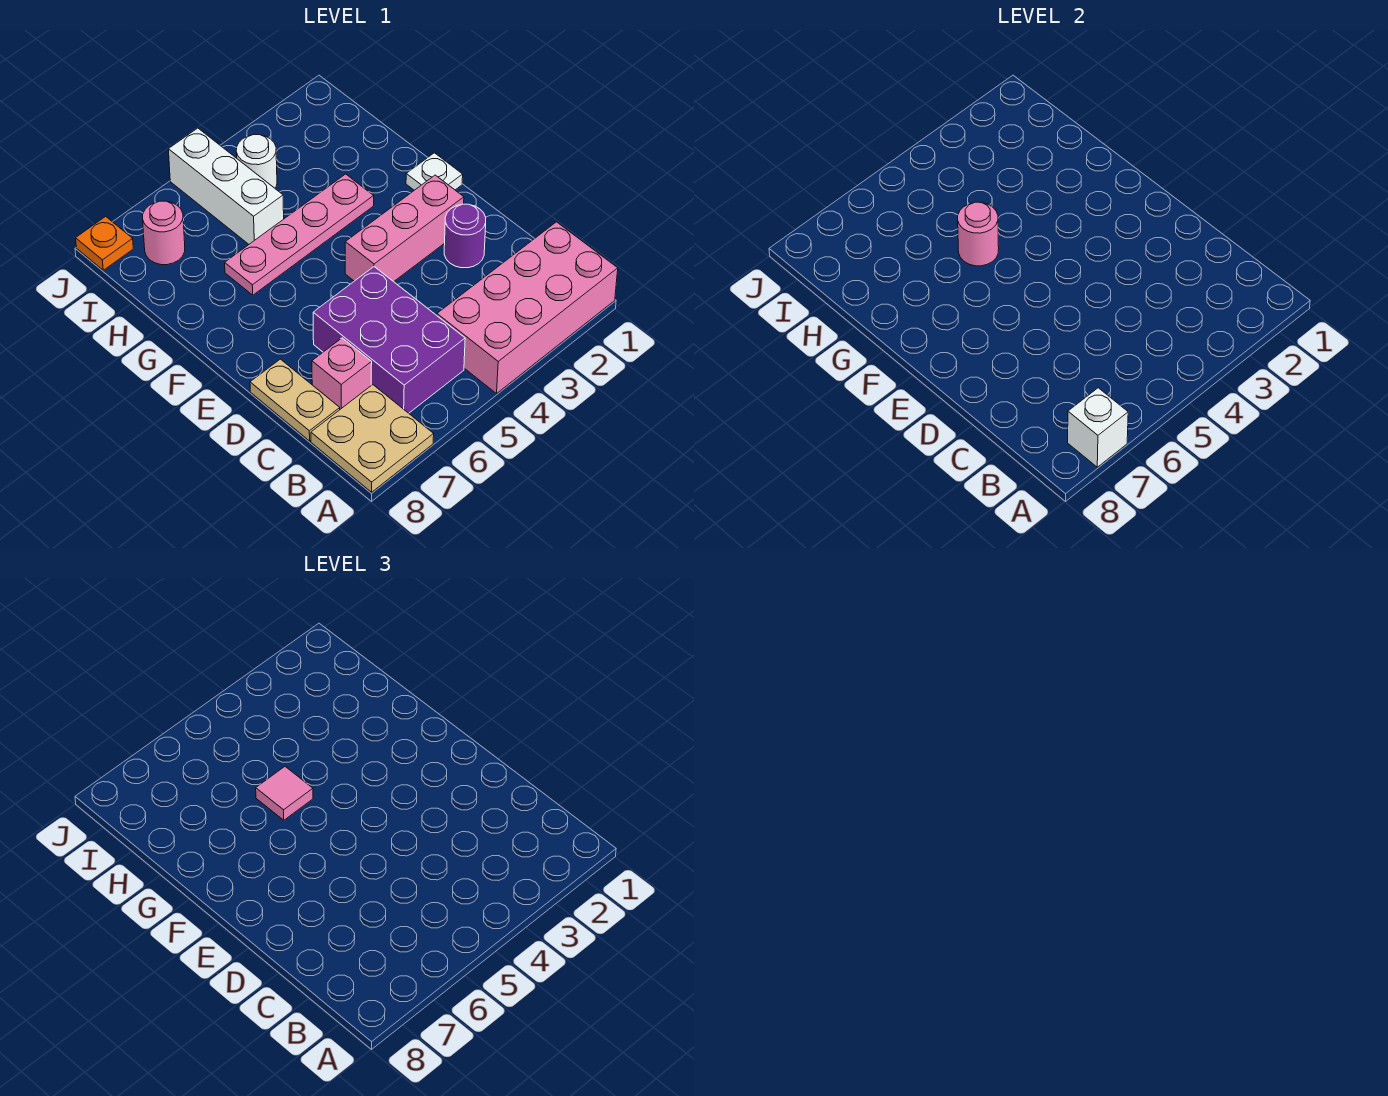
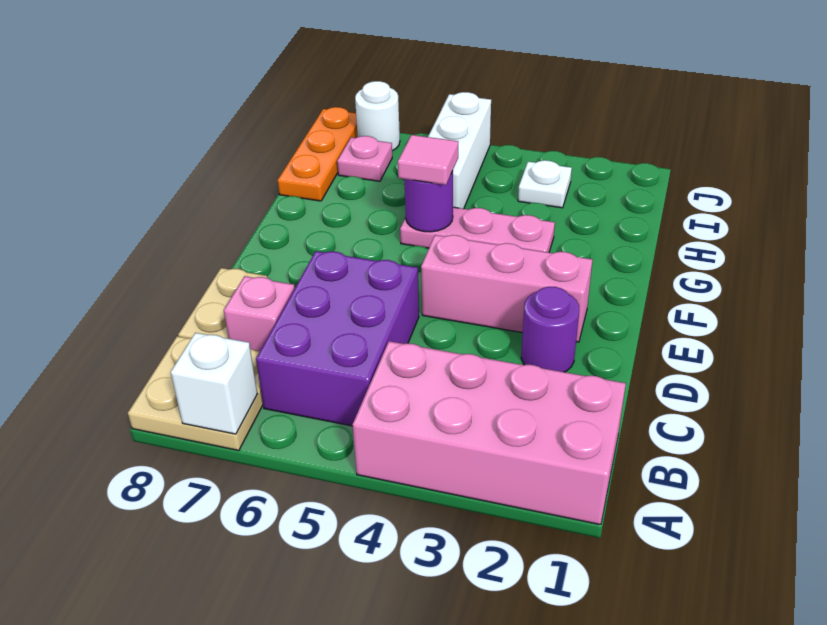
white 1x1 plate [406,153,463,190] -> white 1x1 plate moved to [518,160,572,208]
pink 1x4 plate [225,174,374,295] -> pink 1x3 plate [400,207,555,253]
pink 1x1 round brick [958,202,999,266] -> purple 1x1 round brick [405,171,453,232]
white 1x1 round brick [236,135,277,188] -> white 1x1 round brick moved to [355,81,400,151]
pink 1x1 round brick [143,201,185,265] -> pink 1x1 plate [337,136,392,181]
orange 1x1 plate [76,217,133,270] -> orange 1x3 plate [278,107,358,201]

